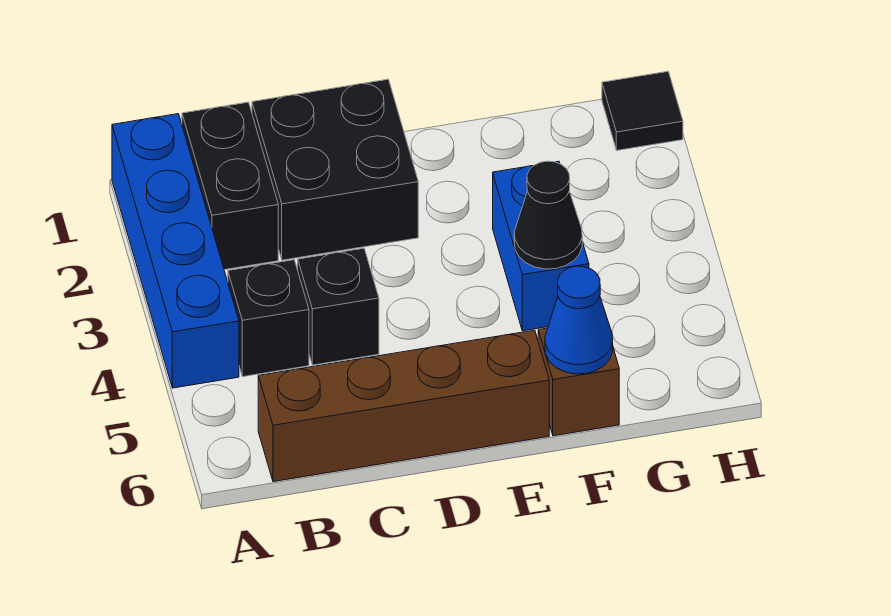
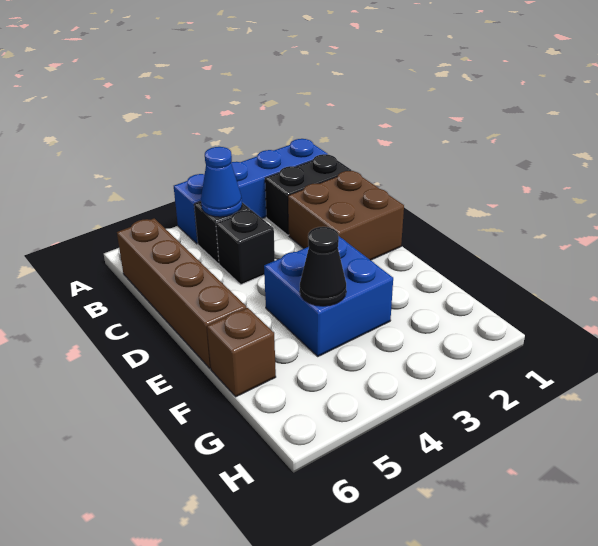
black 2x2 brick [252,79,418,260] -> brown 2x2 brick [288,171,404,260]
blue 1x2 brick [493,161,589,331] -> blue 2x2 brick [264,237,393,356]
blue 1x1 cone [545,266,613,374] -> blue 1x1 cone moved to [201,147,242,217]
black 1x1 tile [602,72,683,150] -> none

